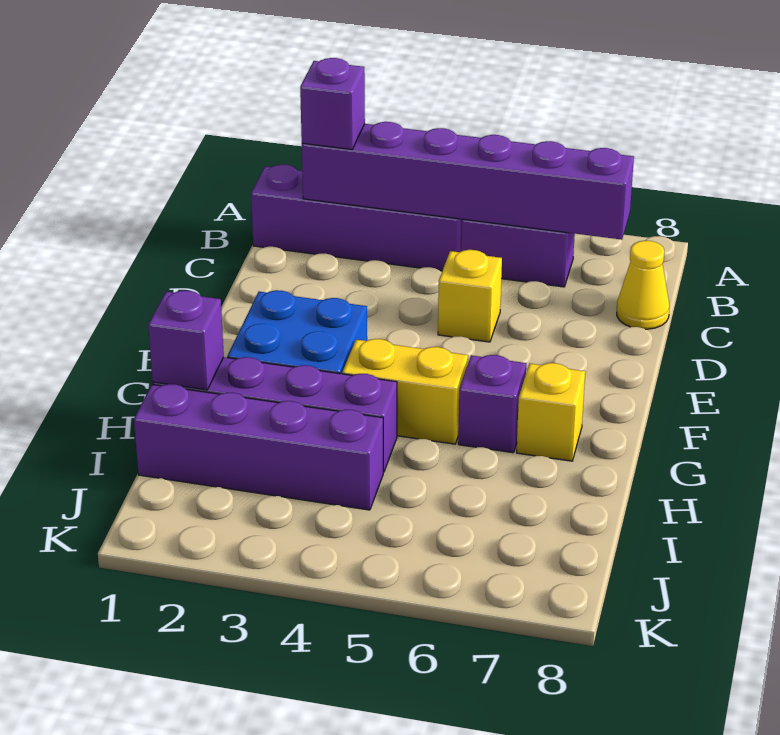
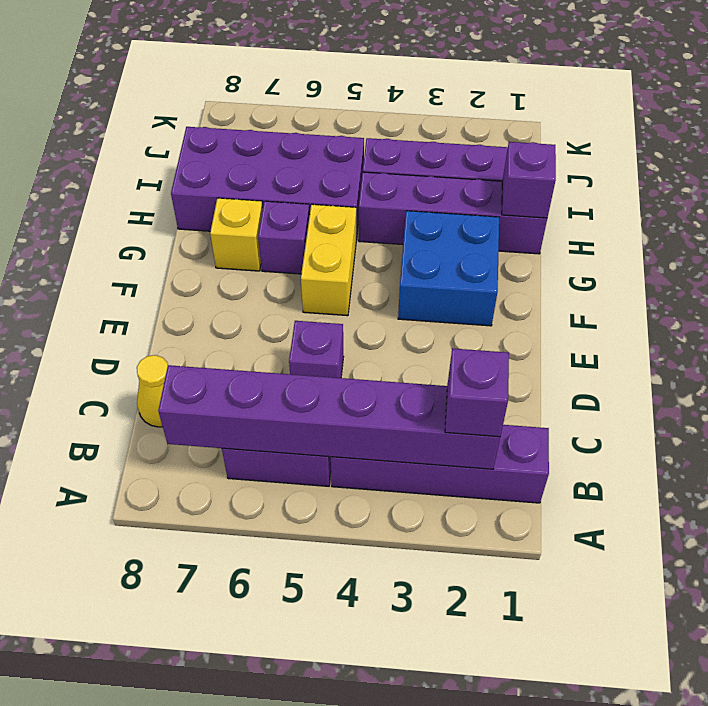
yellow 1x1 brick [438,250,502,342] -> purple 1x1 brick [289,321,344,378]
yellow 1x2 brick [342,339,468,444] -> yellow 1x2 brick turned to [301,204,356,316]
none -> purple 2x4 brick [171,127,364,240]

